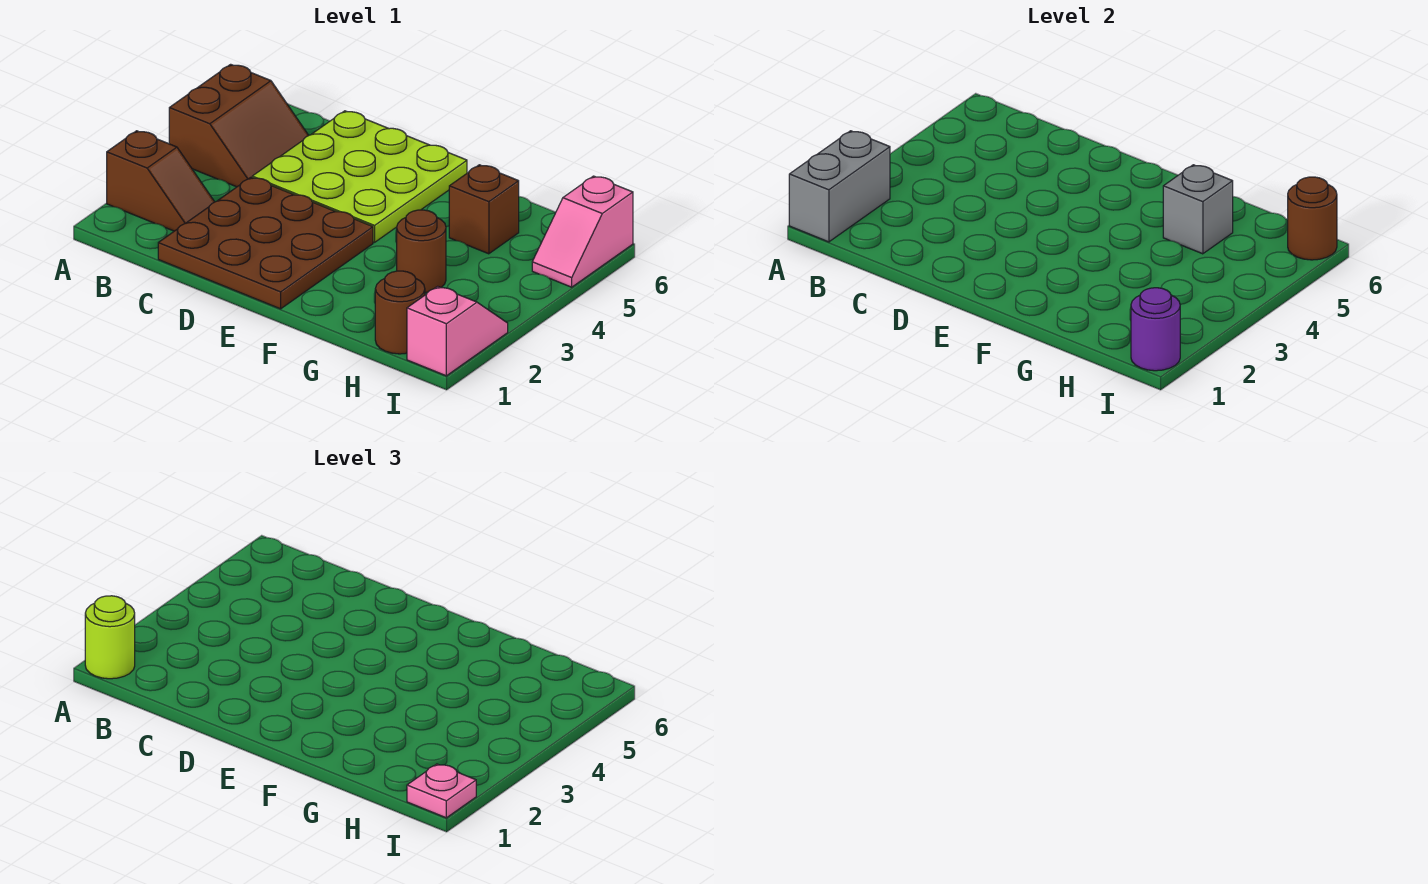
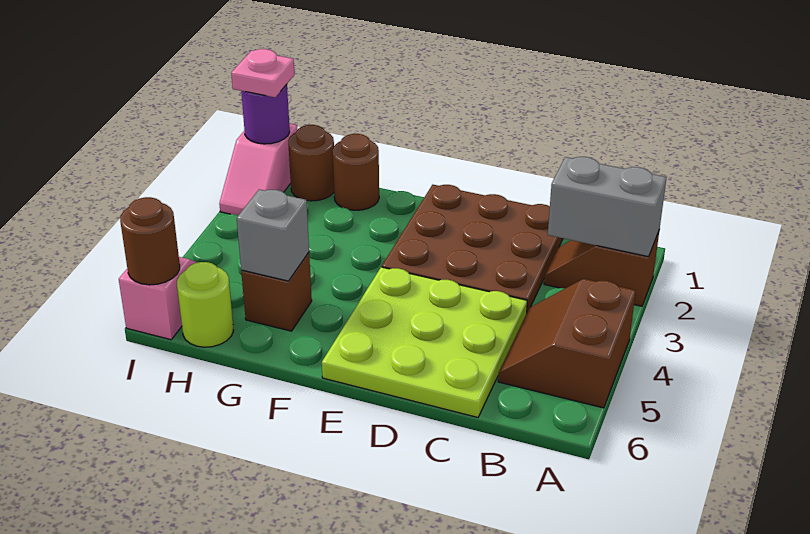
grey 1x2 brick [789,131,890,242] -> grey 1x2 brick turned to [548,157,667,257]
lime 1x1 round brick [85,596,135,679] -> lime 1x1 round brick moved to [177,262,234,347]
brown 1x1 round brick [397,210,446,293] -> brown 1x1 round brick moved to [333,134,379,210]

